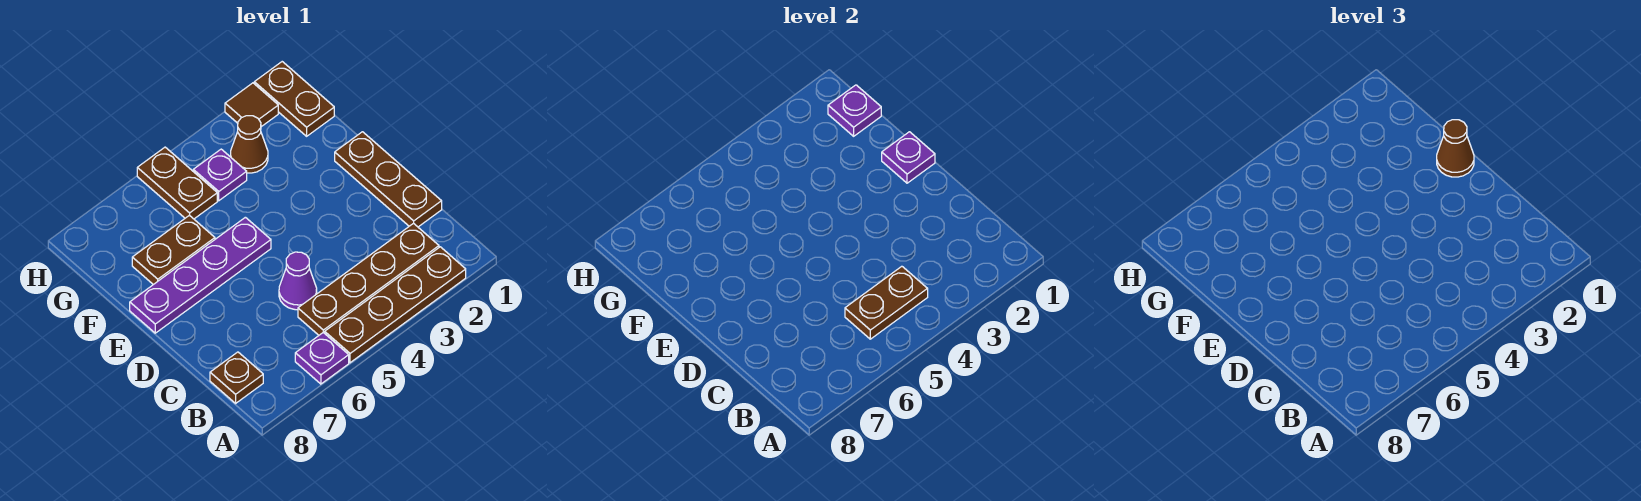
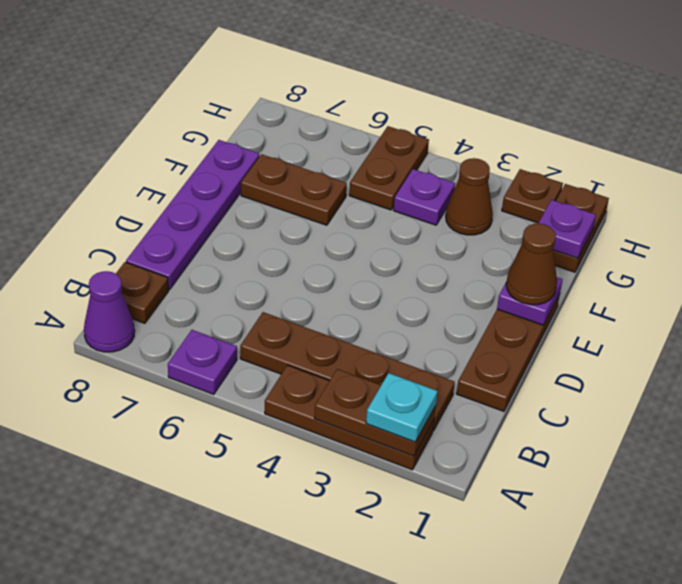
brown 1x4 plate [325,247,466,363] -> brown 1x3 plate [265,365,434,470]
none -> cyan 1x1 plate [366,373,437,442]
brown 1x2 plate [845,266,928,339] -> brown 1x2 plate moved to [314,369,436,456]
purple 1x1 cone [279,252,317,310] -> purple 1x1 cone moved to [84,271,135,352]
purple 1x4 plate [130,217,271,333] -> purple 1x4 plate turned to [126,140,259,289]
brown 1x1 tile [225,83,278,127] -> brown 1x1 plate [502,169,563,223]

